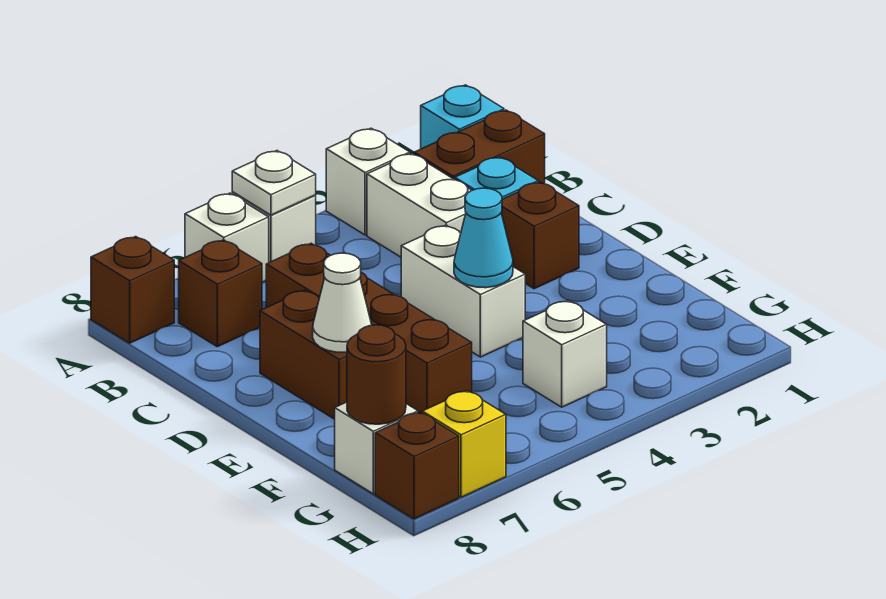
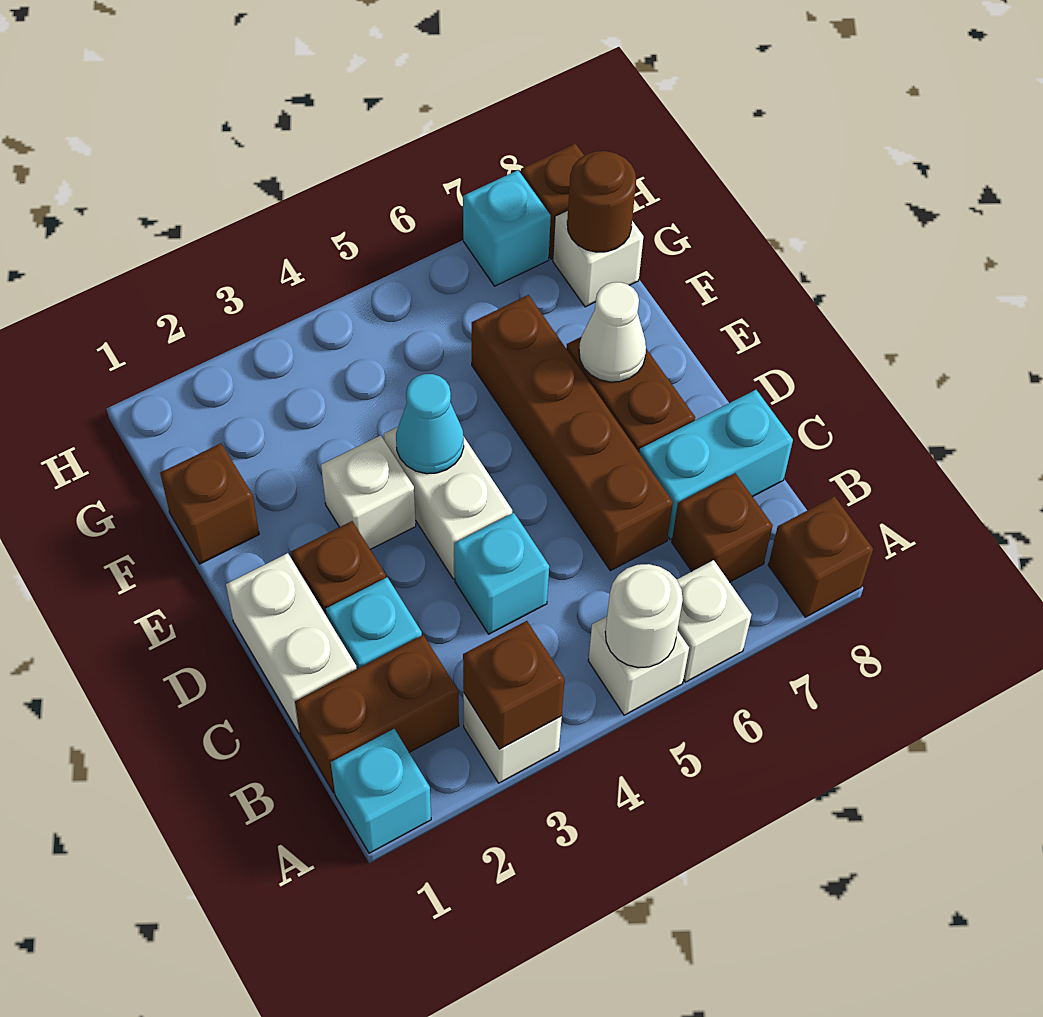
none -> brown 1x1 brick [463,621,565,749]
white 1x1 plate [232,151,316,215] -> white 1x1 round brick [605,564,683,668]
white 1x2 brick [367,153,472,257] -> white 1x2 brick moved to [226,553,357,733]
none -> cyan 1x1 brick [454,513,549,634]
none -> cyan 1x2 brick [639,390,793,539]
none -> brown 1x1 brick [160,443,259,564]
white 1x1 brick [523,301,607,407] -> white 1x1 brick moved to [321,435,416,549]
yellow 1x1 brick [422,391,506,497] -> cyan 1x1 brick [463,170,551,286]

